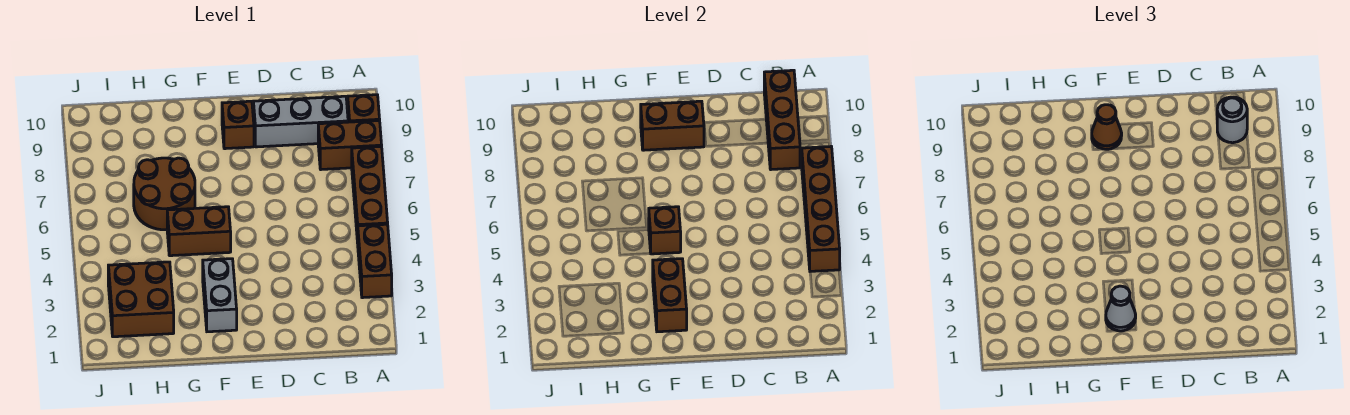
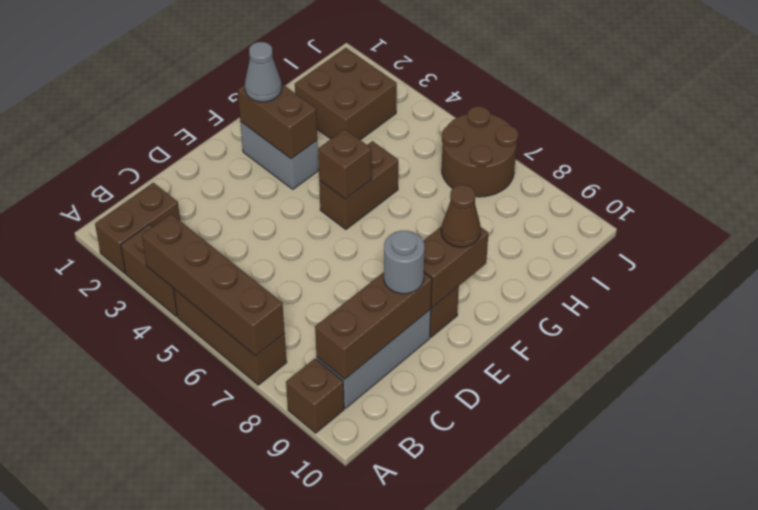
brown 1x2 brick [318,121,382,170] -> brown 1x2 brick moved to [95,183,180,273]
brown 1x3 brick [764,70,800,170] -> brown 1x3 brick turned to [315,272,432,379]
grey 1x1 round brick [1217,97,1247,143] -> grey 1x1 round brick moved to [384,231,424,294]
brown 2x2 round brick [134,158,195,230] -> brown 2x2 round brick moved to [442,106,518,197]

